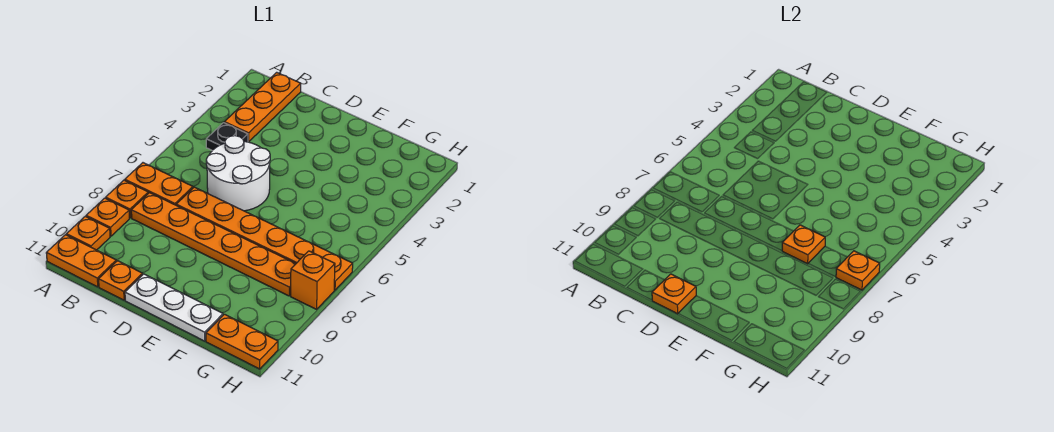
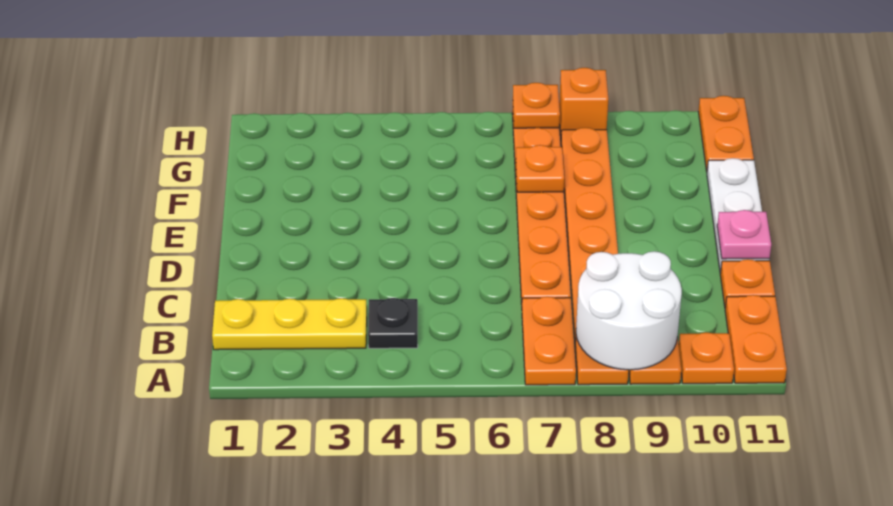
orange 1x3 plate [224,72,301,142] -> yellow 1x3 plate [212,298,367,350]
white 2x2 round brick [206,136,270,211] -> white 2x2 round brick moved to [576,251,682,370]
orange 1x1 plate [652,274,696,314] -> pink 1x1 plate [717,210,771,259]

